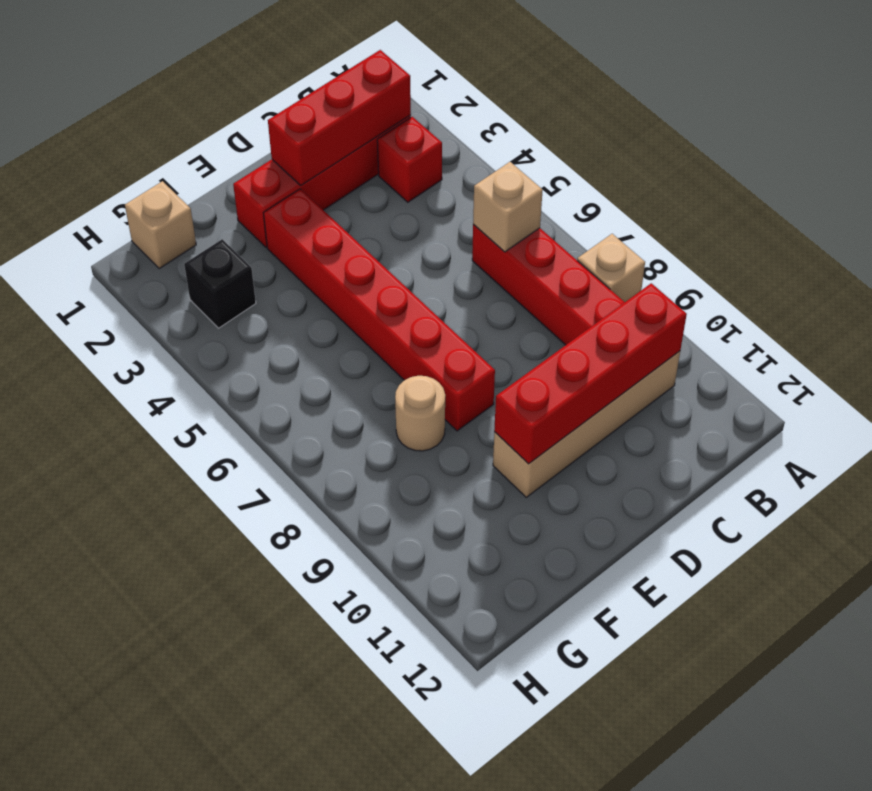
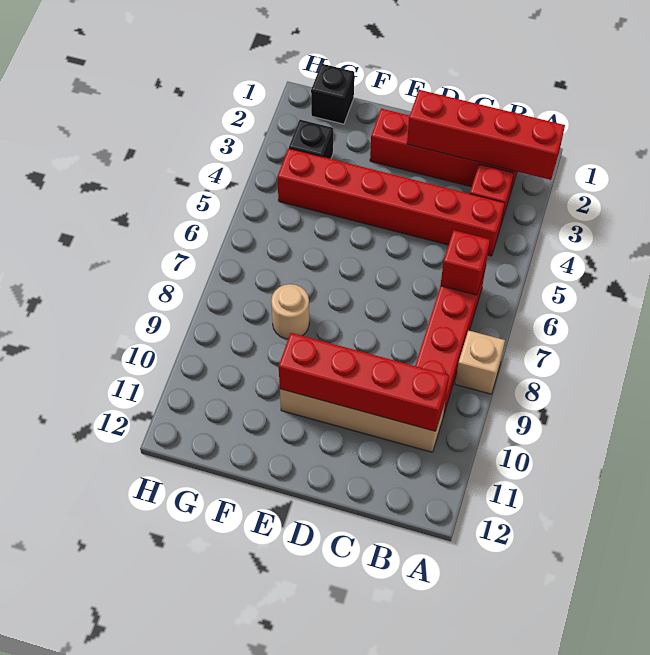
red 1x3 brick [268,50,411,185] -> red 1x4 brick [407,90,565,180]
tan 1x1 brick [473,162,543,252] -> red 1x1 brick [441,230,490,295]
red 1x6 brick [264,189,495,431] -> red 1x6 brick turned to [277,148,505,256]
tan 1x1 brick [125,181,196,268] -> black 1x1 brick [311,64,354,124]

